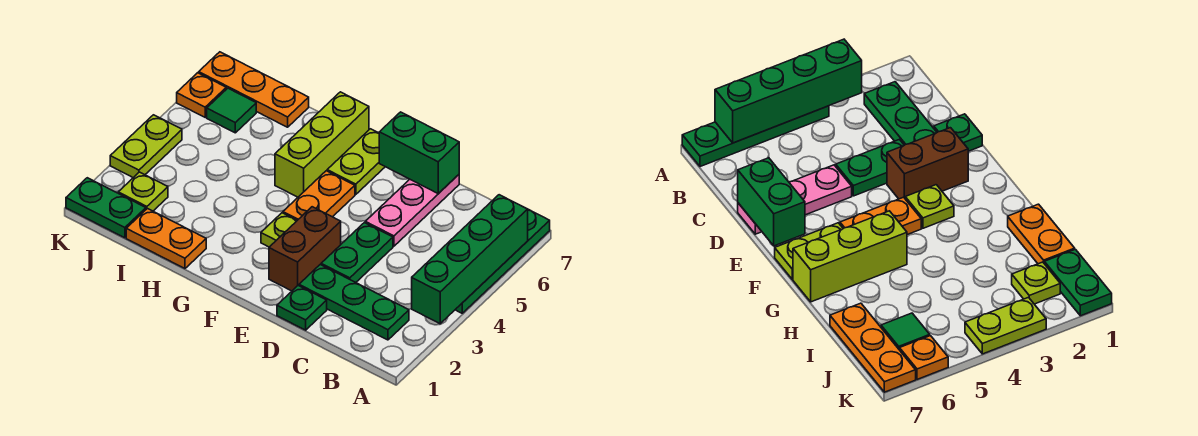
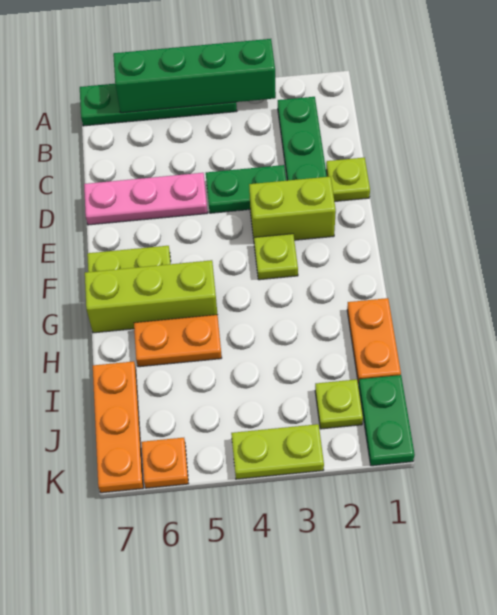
green 1x1 plate [277,286,327,330] -> lime 1x1 plate [326,157,370,202]
green 1x2 brick [379,112,459,194] -> none
brown 1x2 brick [269,207,341,291] -> lime 1x2 brick [249,177,336,240]
orange 1x2 plate [283,171,355,220] -> orange 1x2 plate moved to [134,315,222,367]
green 1x1 tile [207,88,256,133] -> none

